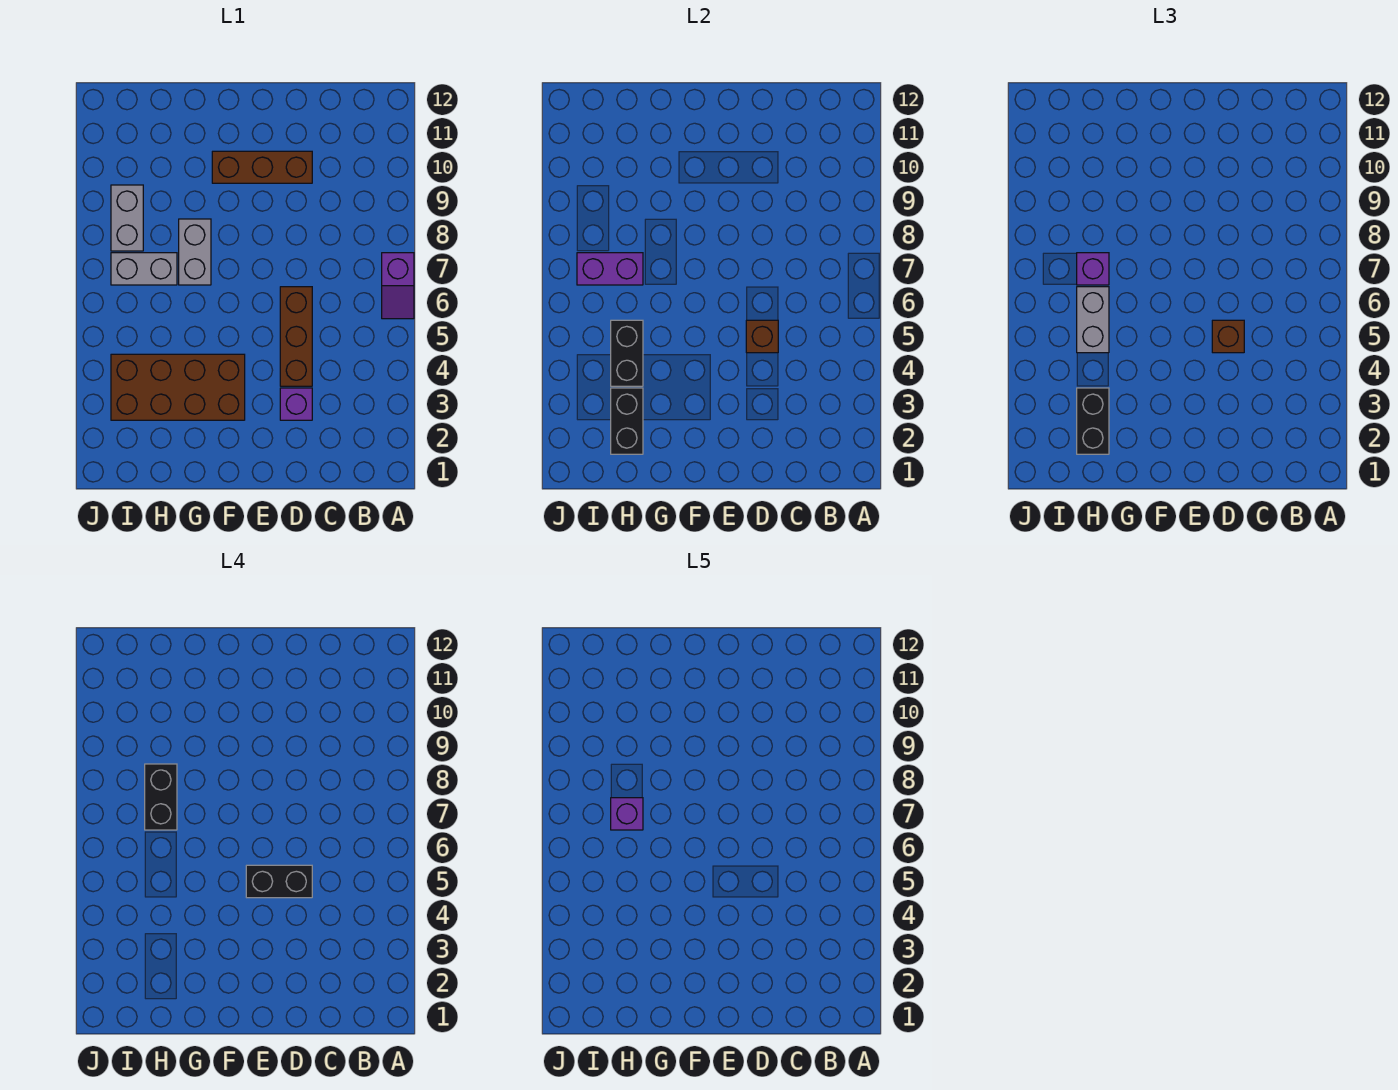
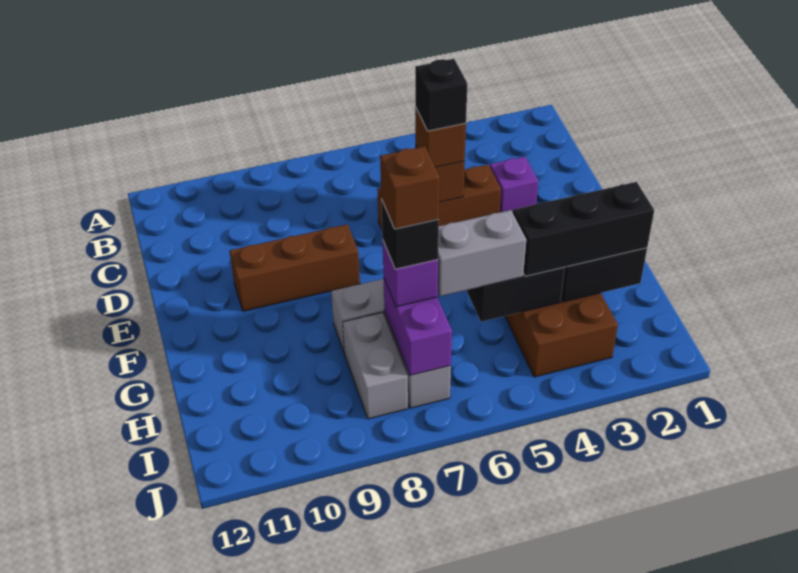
purple 1x2 slope [382,253,414,319] -> none
black 1x2 brick [246,865,312,898] -> black 1x1 brick [415,59,468,131]
brown 1x3 brick [212,151,312,183] -> brown 1x3 brick turned to [229,224,360,311]
black 1x2 brick [1077,388,1109,454] -> black 1x3 brick [513,182,654,276]
black 1x2 brick [145,764,177,830] -> black 1x1 brick [381,199,439,269]
purple 1x1 brick [611,798,643,830] -> brown 1x1 brick [380,146,440,229]
grey 1x2 brick [111,185,143,251] -> grey 1x2 brick turned to [343,313,408,419]

